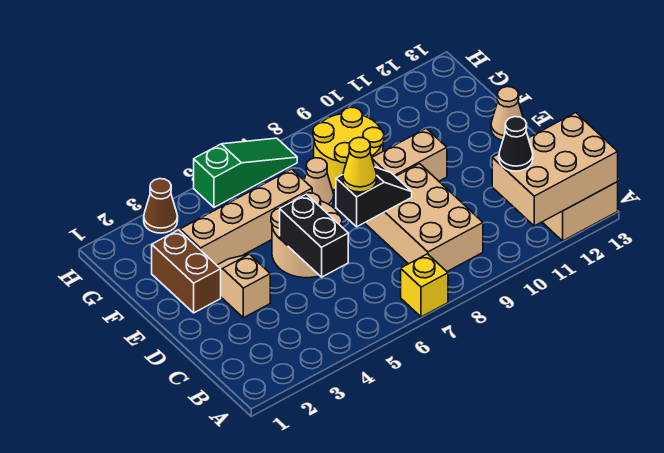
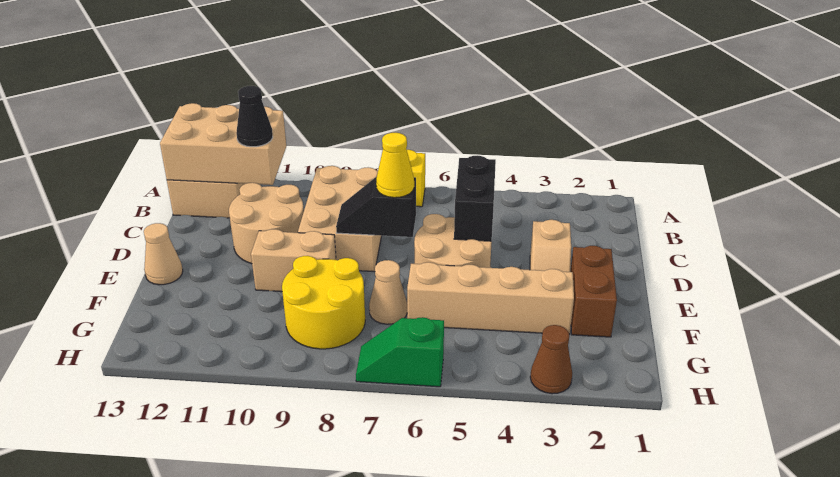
none -> tan 2x2 round brick [229,183,304,264]
green 1x3 slope [194,138,297,207] -> green 1x2 slope [356,317,444,387]

